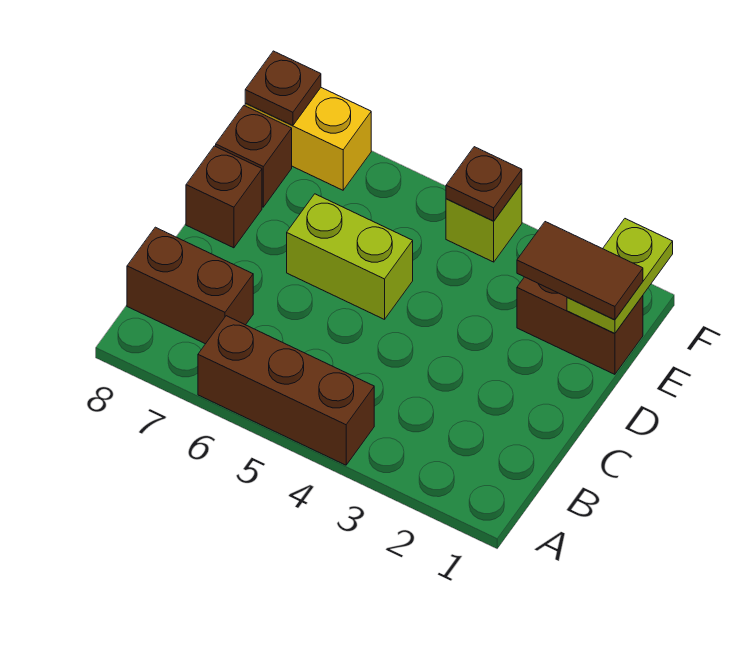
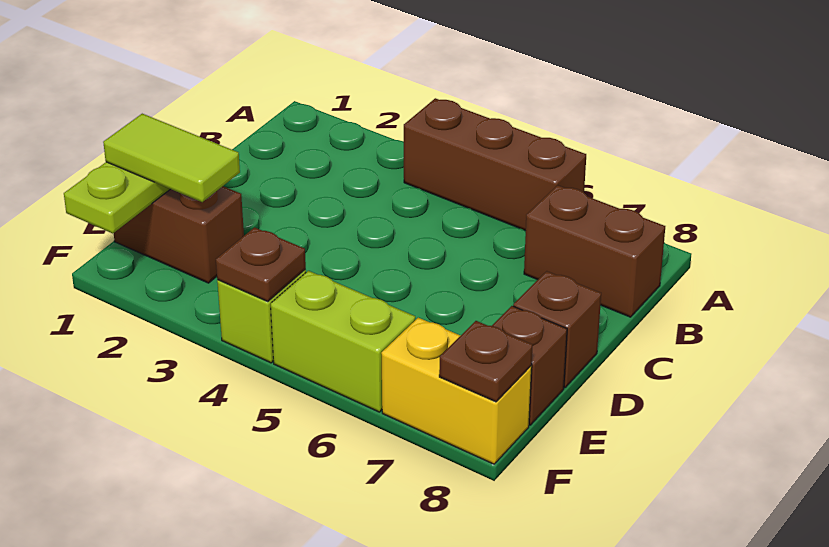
lime 1x2 brick [287,194,413,319] -> lime 1x2 brick moved to [271,271,415,412]
brown 1x2 tile [517,222,643,320] -> lime 1x2 tile [103,114,240,202]

